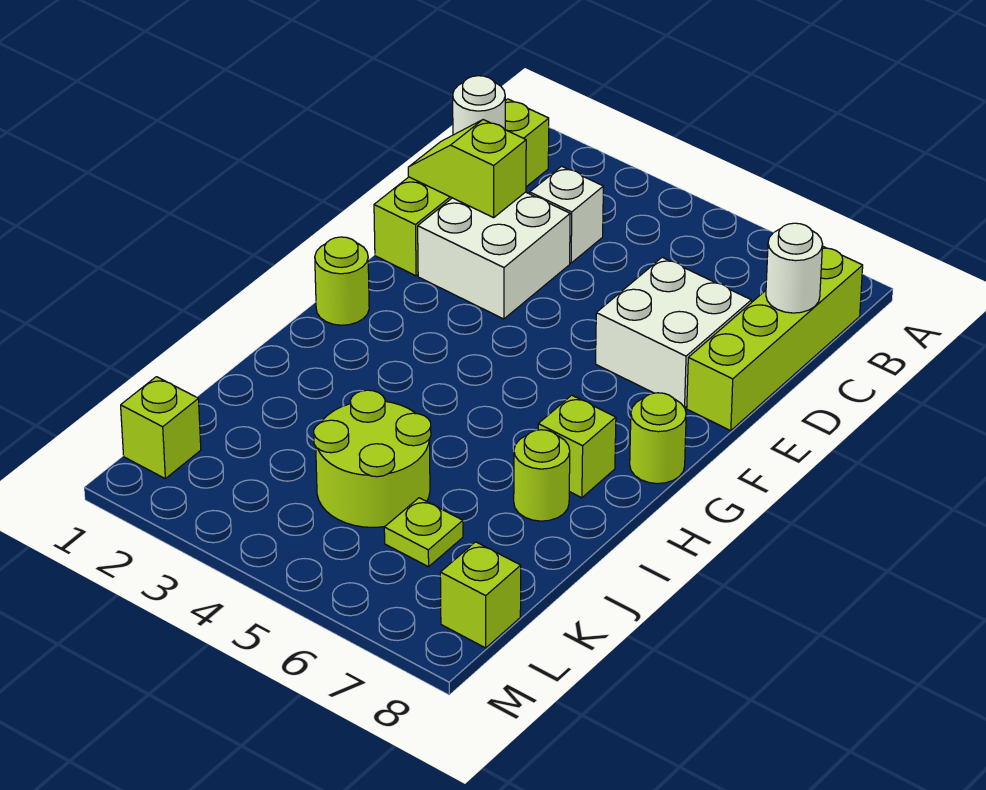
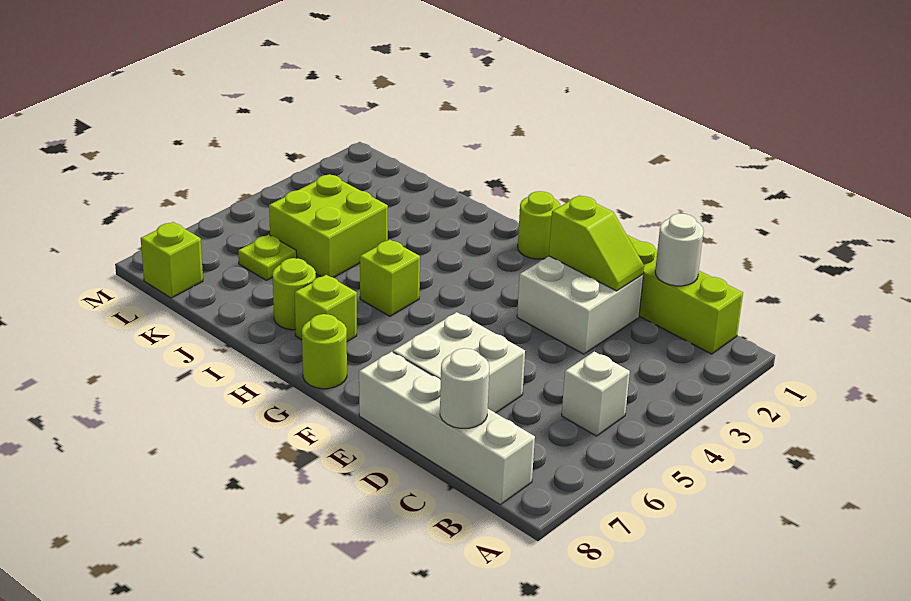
lime 1x4 brick [687,246,863,431] -> white 1x4 brick [359,352,535,504]
white 1x1 brick [530,166,603,263] -> white 1x1 brick moved to [562,352,630,436]
lime 1x2 slope [408,120,526,218] -> lime 1x2 slope turned to [549,195,644,291]
lime 2x2 round brick [314,390,431,527] -> lime 2x2 brick [269,174,388,278]
lime 1x1 brick [121,377,201,479] -> lime 1x1 brick moved to [360,240,420,316]

